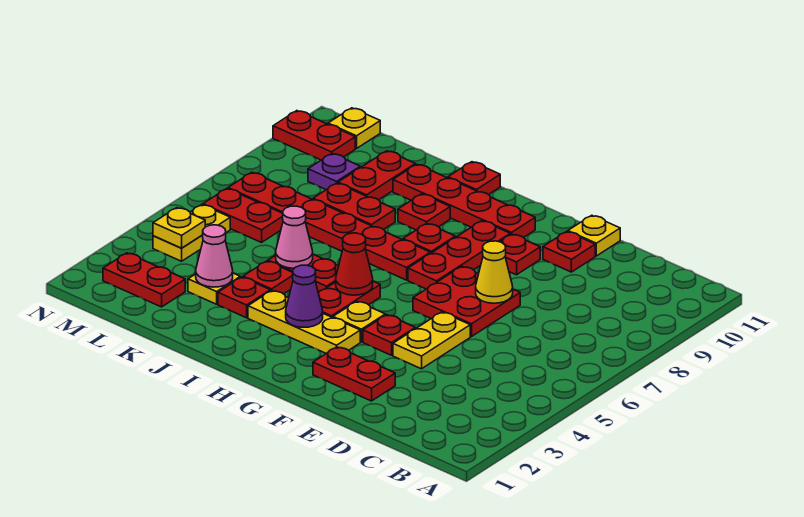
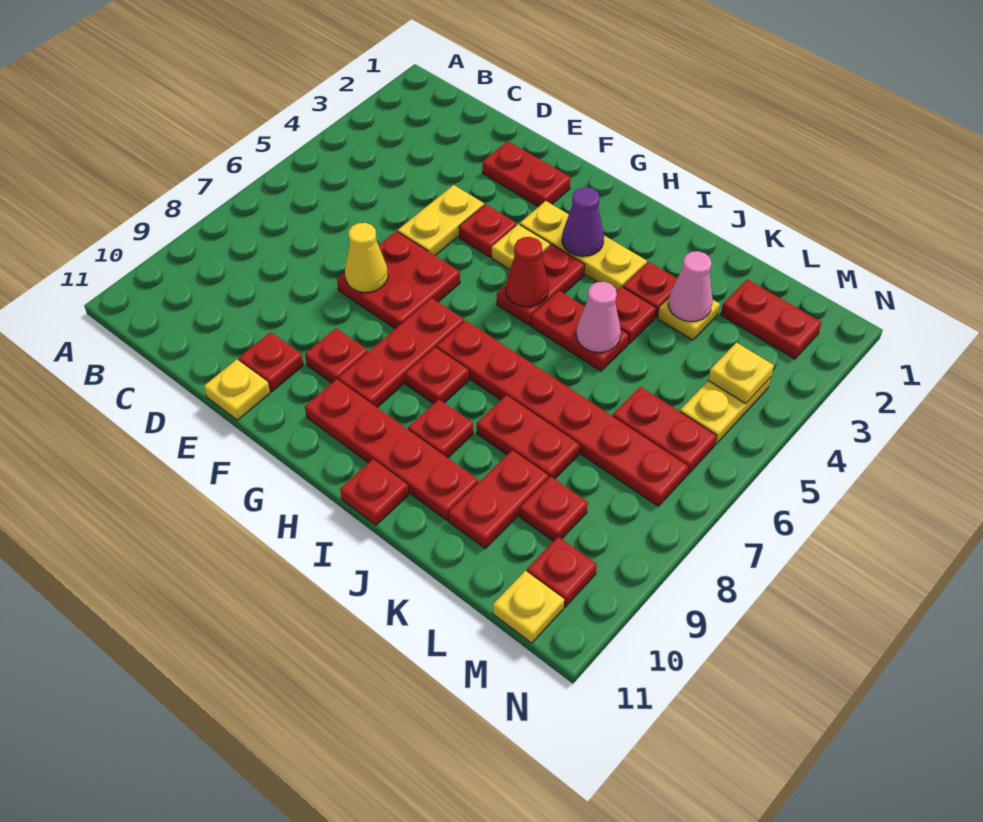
purple 1x1 plate [308,154,360,190] -> red 1x1 plate [520,477,588,541]
red 1x2 plate [273,111,355,160] -> red 1x1 plate [527,537,597,607]

